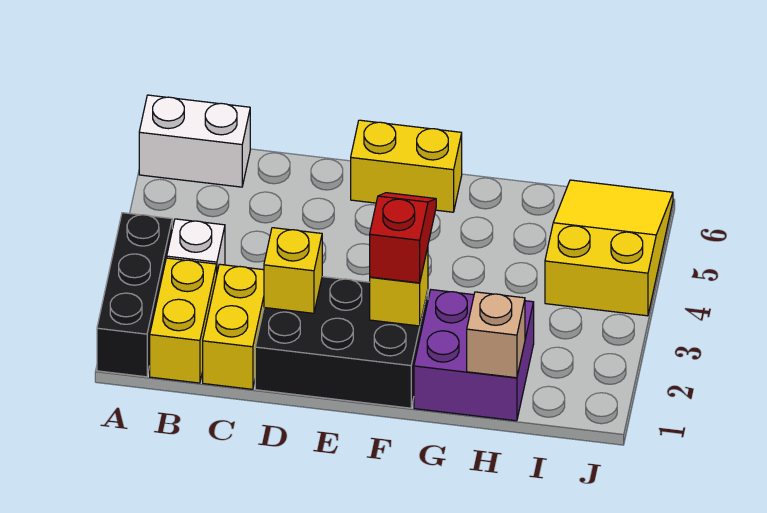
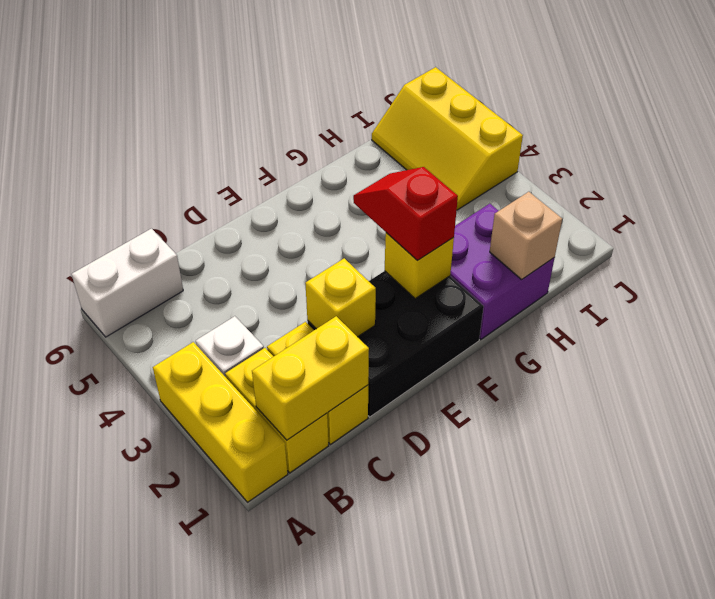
black 1x3 brick [97,213,172,377] -> yellow 1x3 brick [153,342,288,502]
yellow 1x2 brick [351,120,462,212] -> yellow 1x2 brick moved to [252,316,369,440]
yellow 2x3 slope [545,180,673,316] -> yellow 2x3 slope turned to [372,67,523,210]

